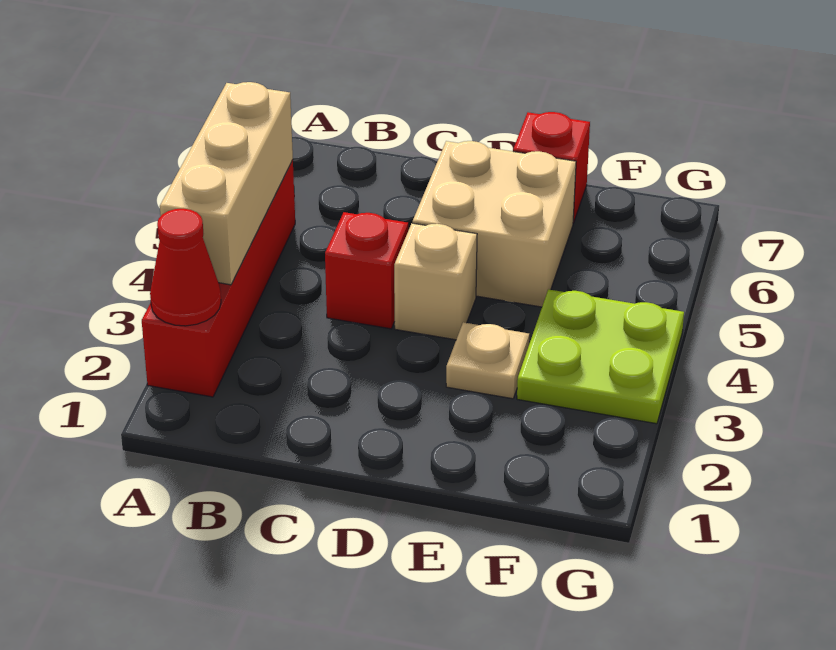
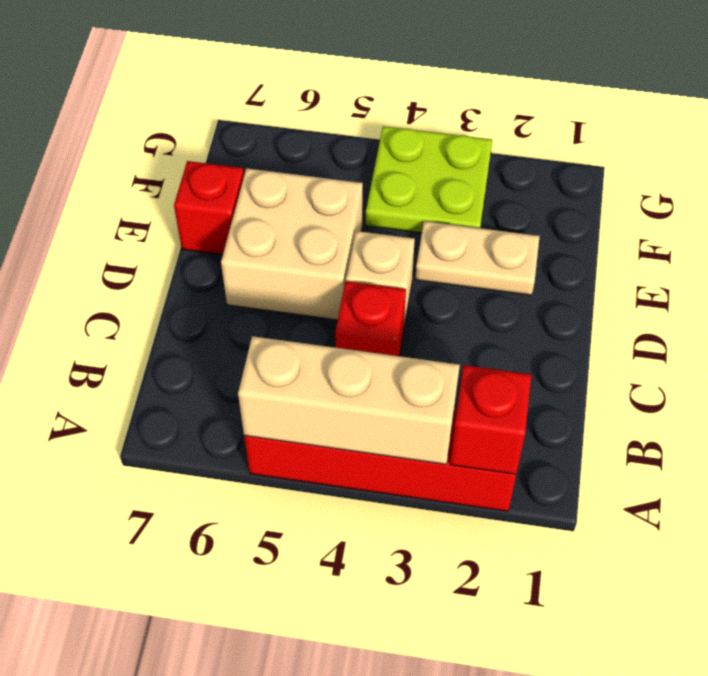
red 1x1 cone [150,209,221,326] -> red 1x1 brick [450,365,531,474]
tan 1x1 plate [446,322,529,399] -> tan 1x2 plate [415,221,540,295]

